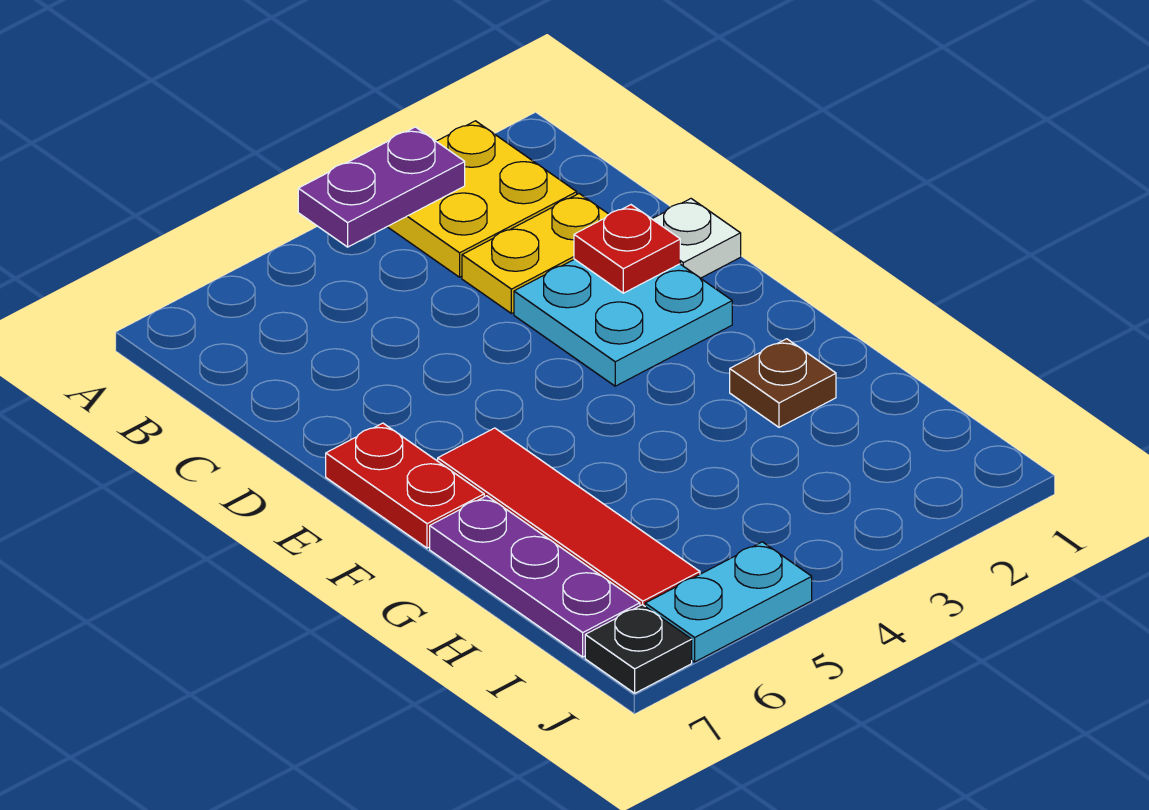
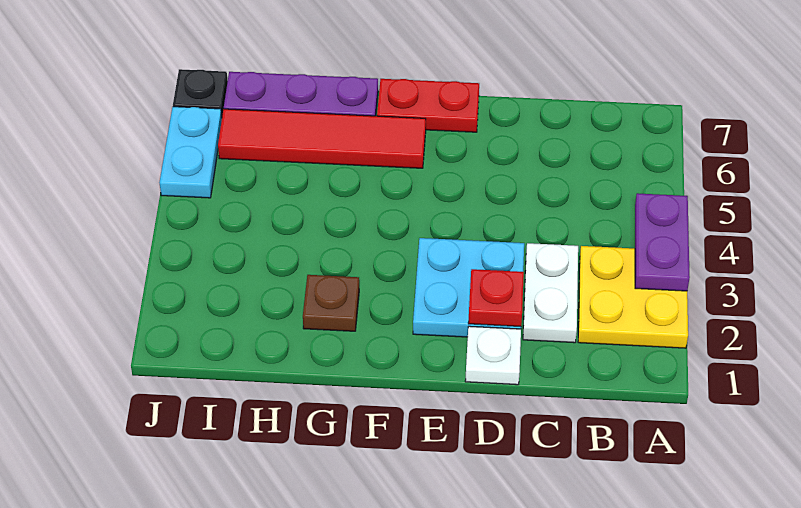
yellow 1x2 plate [462,194,609,314] -> white 1x2 plate [523,243,578,343]

